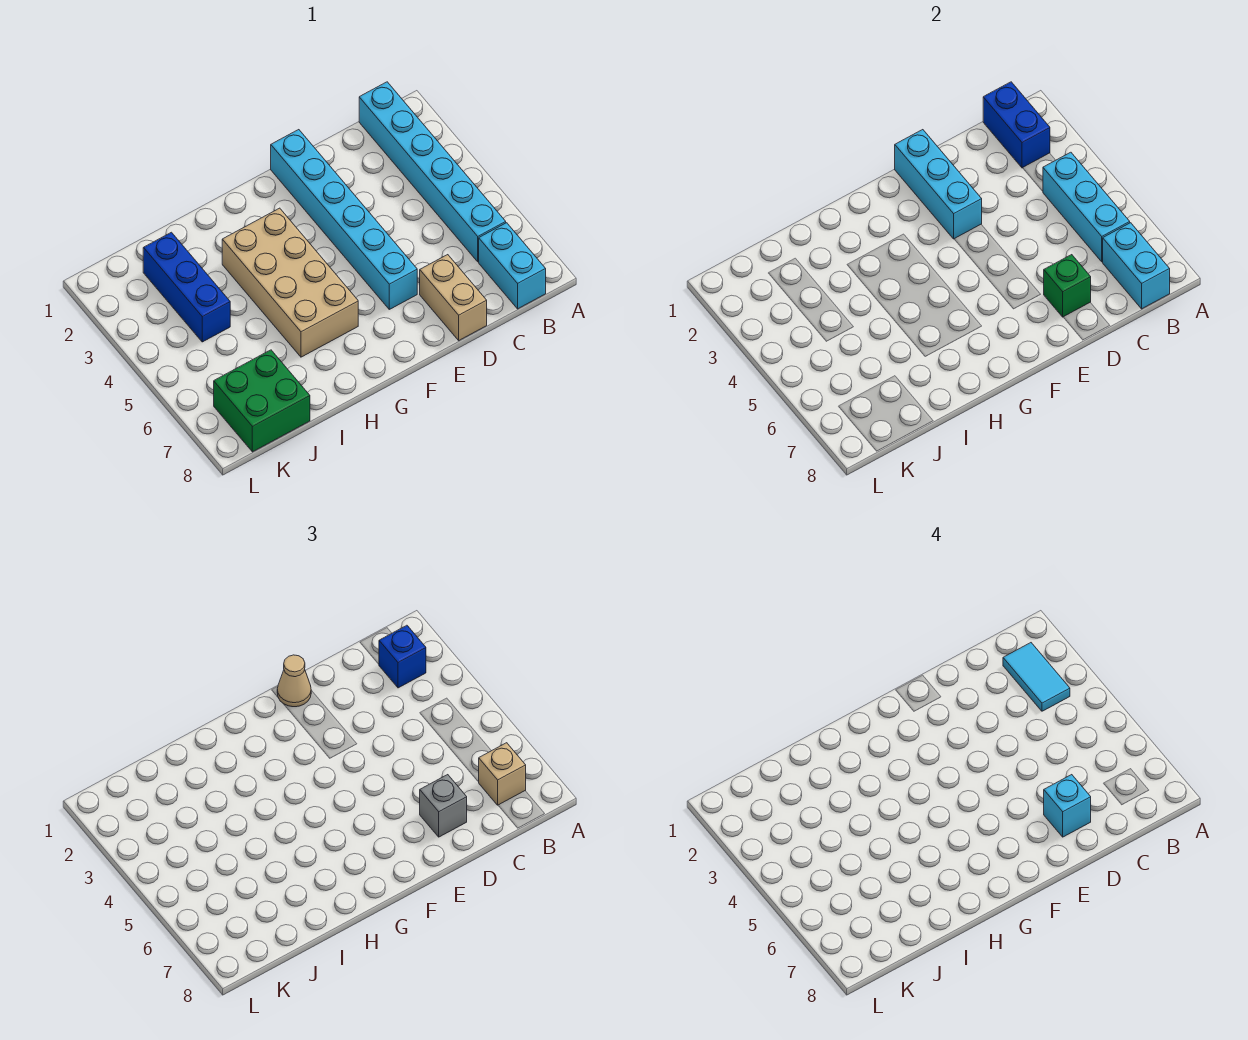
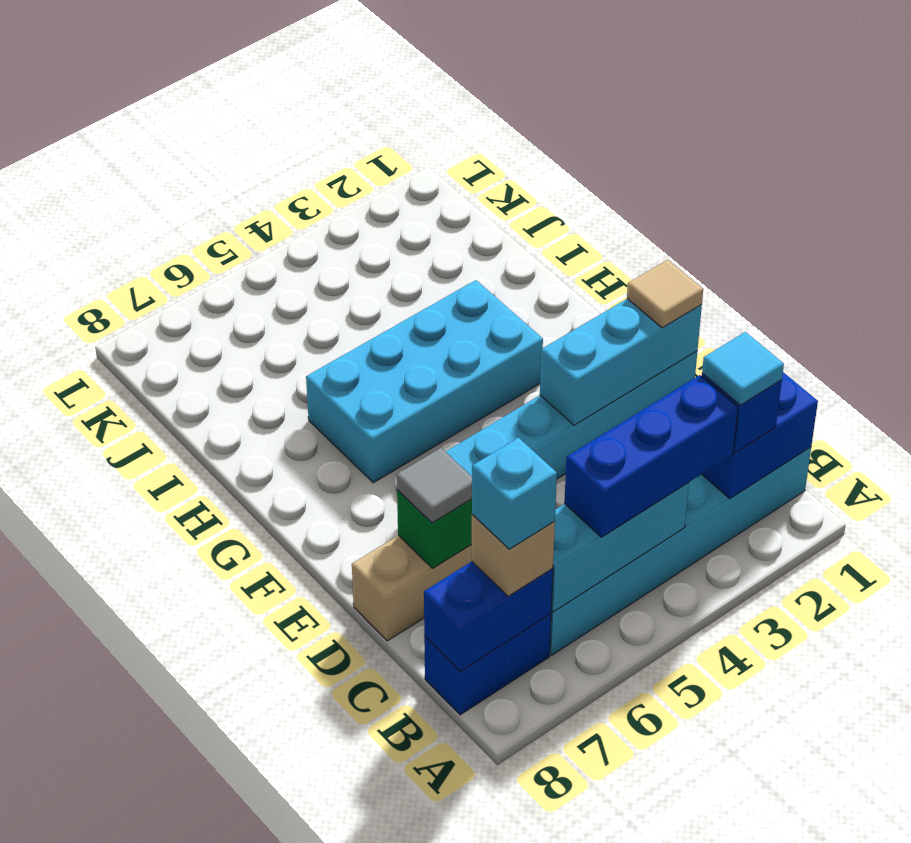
cyan 1x2 tile [1003,643,1070,711] -> cyan 1x1 tile [702,332,784,405]
cyan 1x2 brick [479,223,546,309] -> blue 1x2 brick [424,614,551,715]
cyan 1x2 brick [1103,223,1170,309] -> blue 1x2 brick [424,562,553,671]
grey 1x1 brick [420,775,467,837] -> grey 1x1 tile [397,448,472,523]
cyan 1x1 brick [1044,775,1091,837] -> cyan 1x1 brick moved to [472,438,557,549]
tan 1x1 cone [277,655,311,707] -> tan 1x1 tile [627,260,703,328]
tan 2x4 brick [222,208,358,357] -> cyan 2x4 brick [306,280,543,483]
blue 1x3 brick [143,232,230,342] -> blue 1x3 brick moved to [564,375,738,537]
green 2x2 brick [214,350,310,452] -> none

